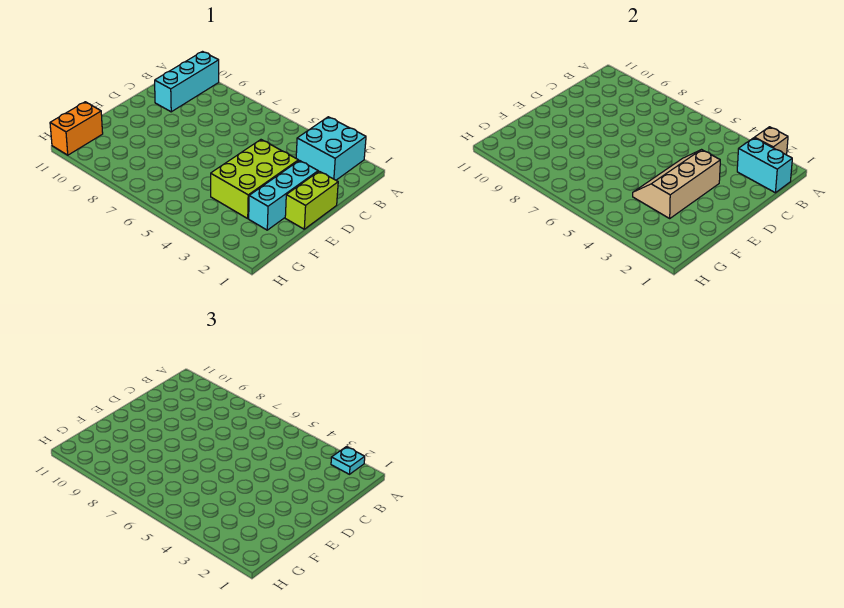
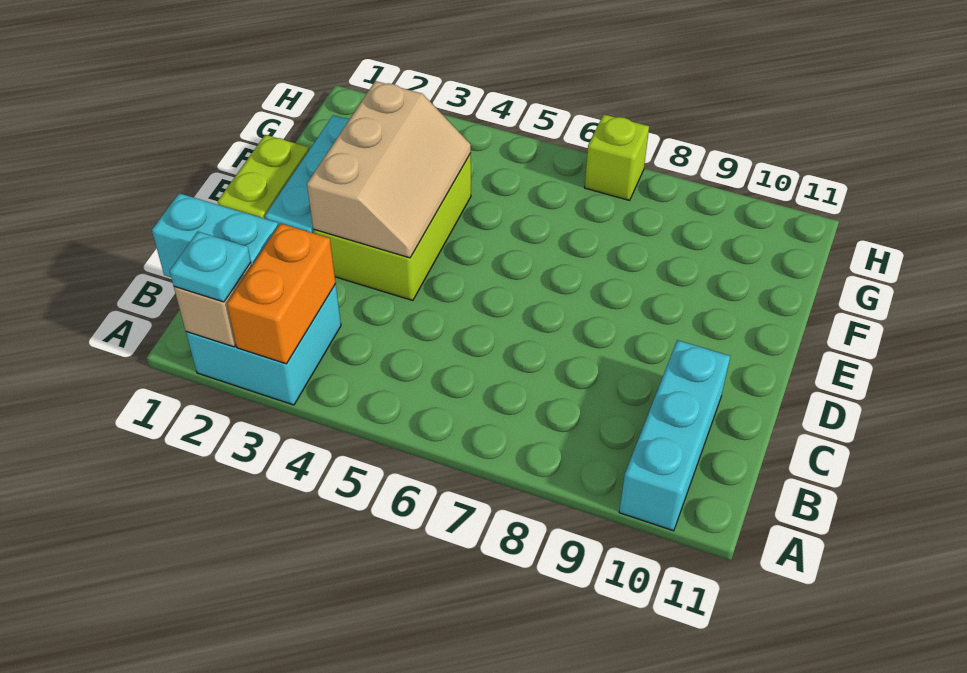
orange 1x2 brick [50,102,103,155] -> orange 1x2 brick moved to [227,223,336,364]
none -> lime 1x1 brick [585,114,649,200]

